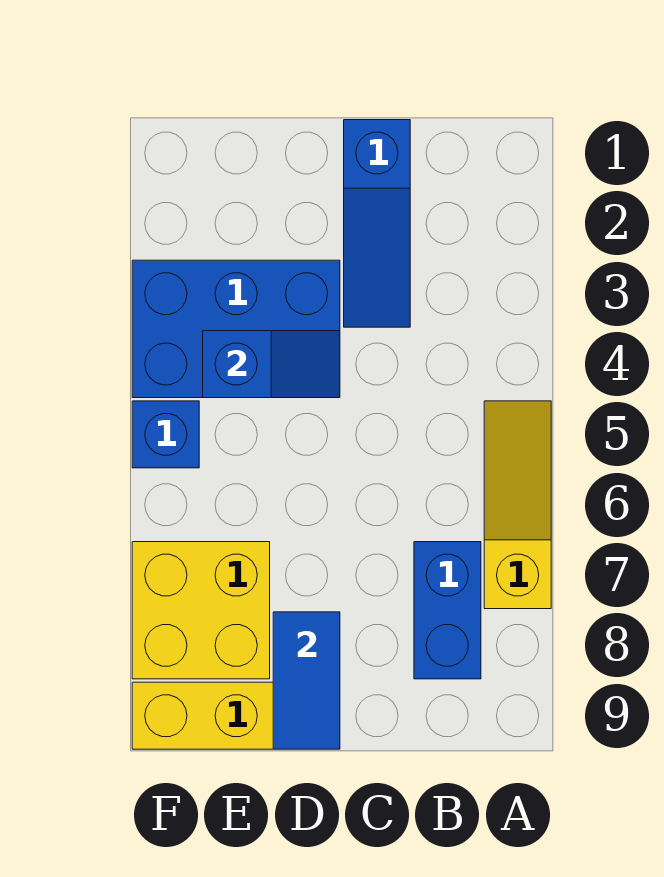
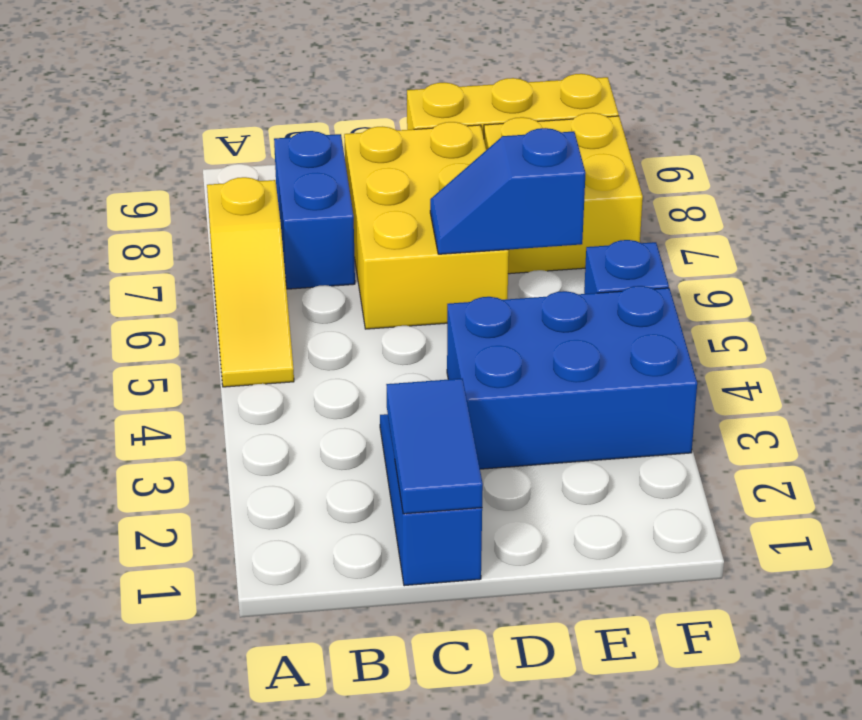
none -> yellow 2x3 brick [344,122,509,329]
blue 1x2 slope [203,331,340,398] -> blue 1x2 slope moved to [430,128,585,254]
blue 1x2 tile [273,612,340,749] -> blue 1x2 tile moved to [386,379,483,514]

